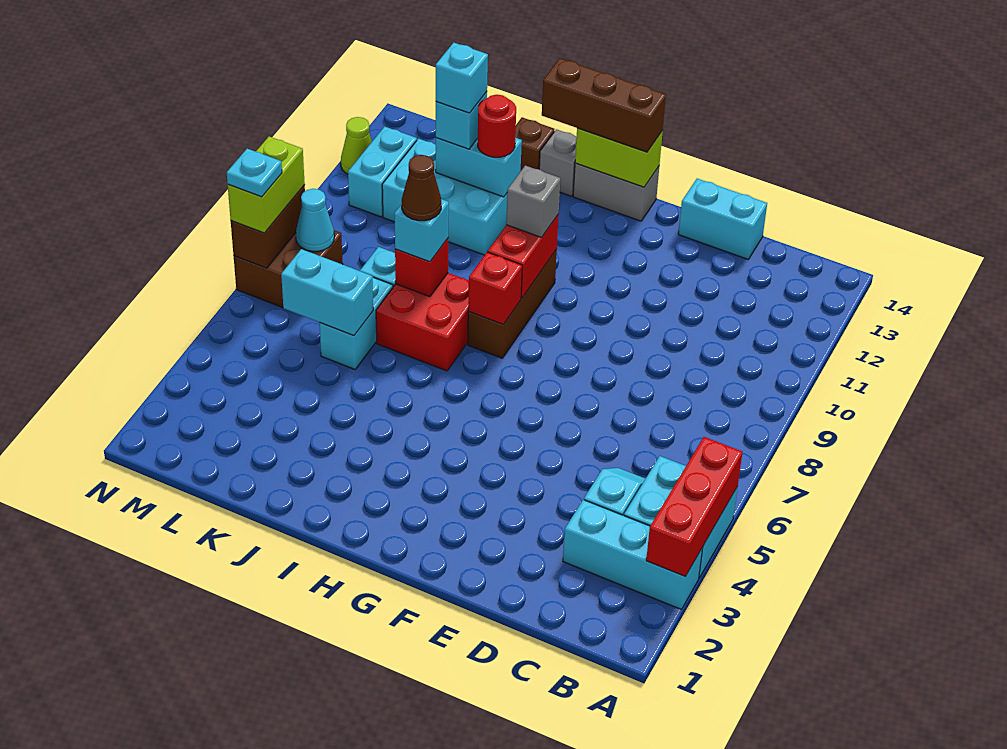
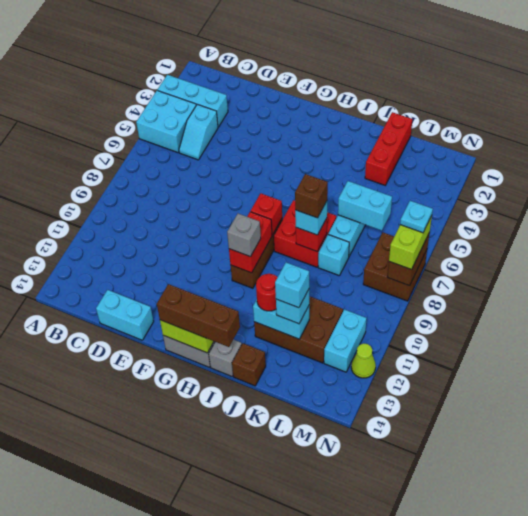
red 1x3 brick [646,437,743,577] -> red 1x3 brick moved to [365,112,412,185]
brown 1x1 cone [402,155,441,221] -> brown 1x1 brick [295,174,328,218]
cyan 2x3 brick [382,139,507,255] -> brown 2x3 brick [254,296,343,363]
cyan 1x1 cone [296,189,334,251] -> none

